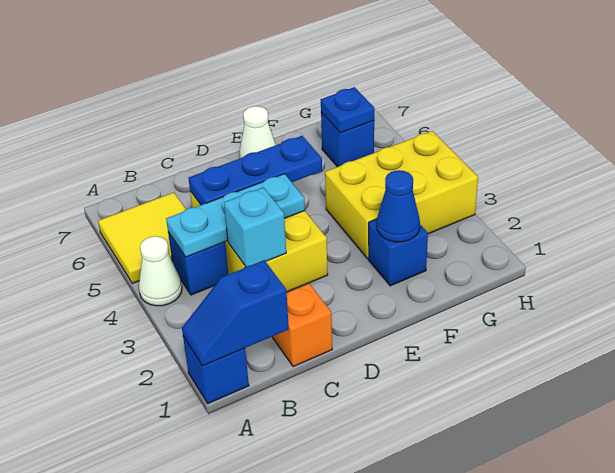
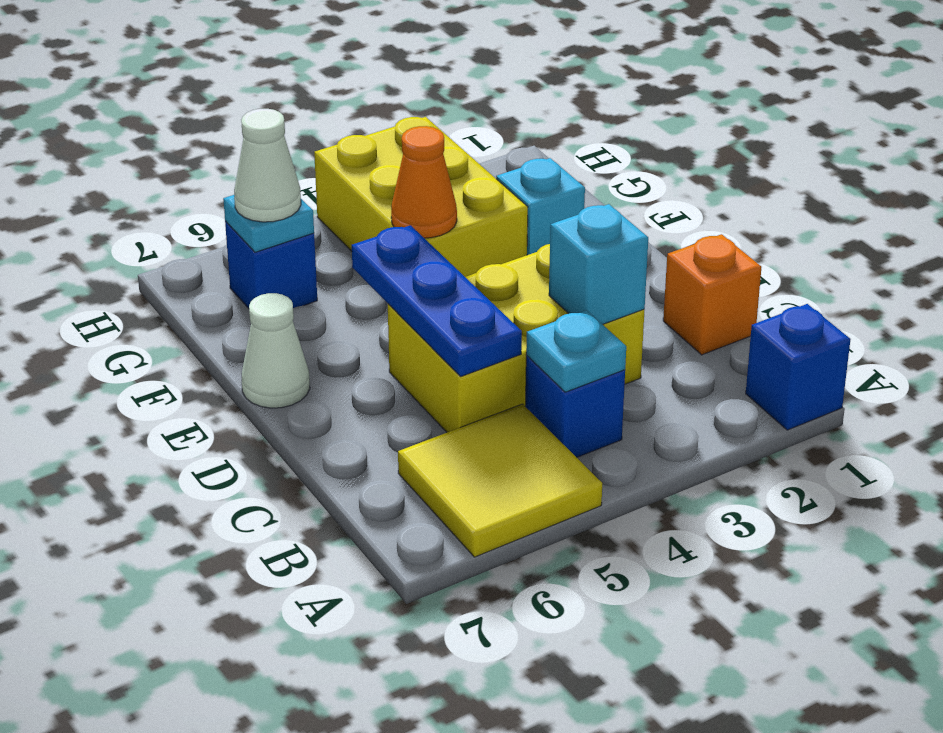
blue 1x2 slope [182,260,289,366] -> none
white 1x1 cone [139,236,182,306] -> white 1x1 cone moved to [234,109,301,222]
cyan 1x3 plate [166,174,305,257] -> cyan 1x1 plate [526,310,626,392]
blue 1x1 brick [369,219,428,286] -> cyan 1x1 brick [496,158,585,255]
blue 1x1 cone [377,170,420,242] -> none
none -> orange 1x1 cone [391,126,457,238]
blue 1x1 plate [321,87,374,133] -> cyan 1x1 plate [223,195,314,252]

